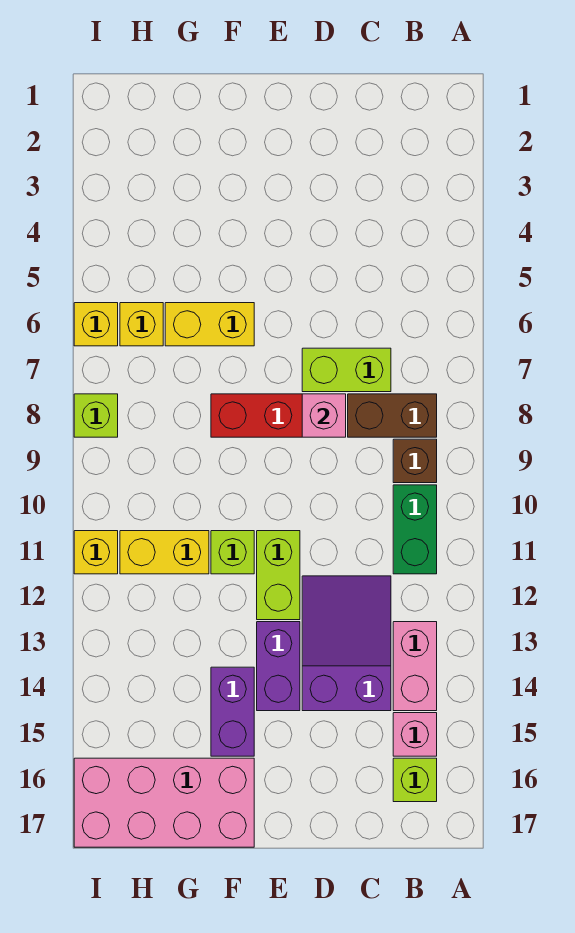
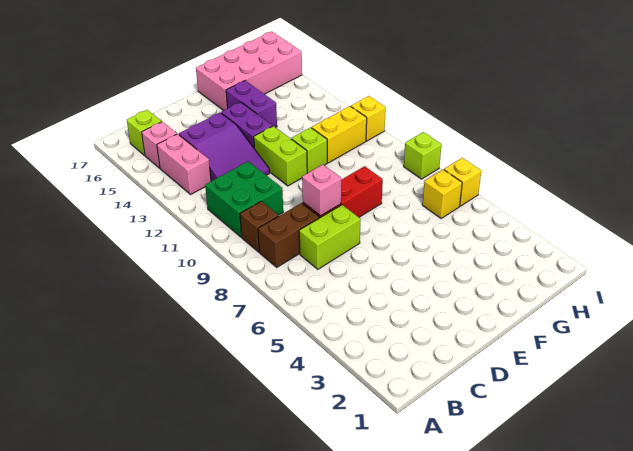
green 1x2 brick [393,485,437,574] -> green 2x2 brick [205,161,283,237]
yellow 1x2 brick [165,303,254,346] -> none

